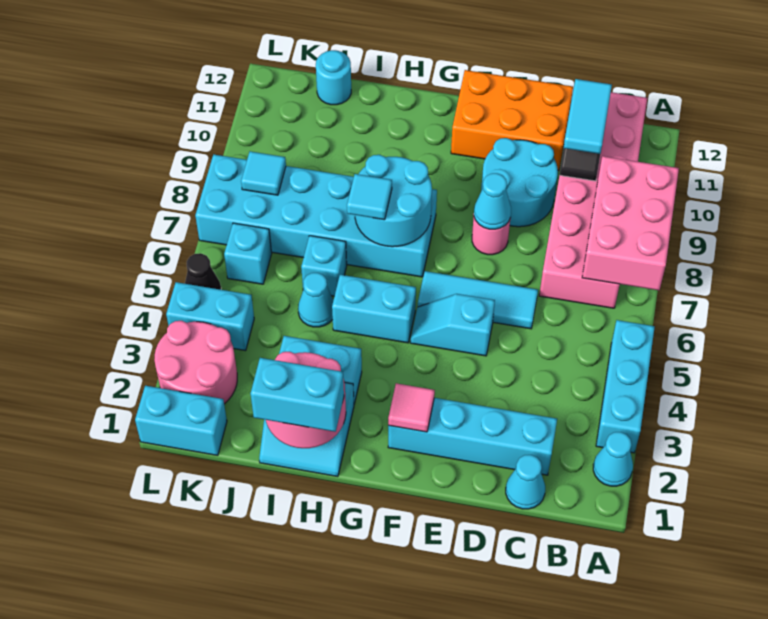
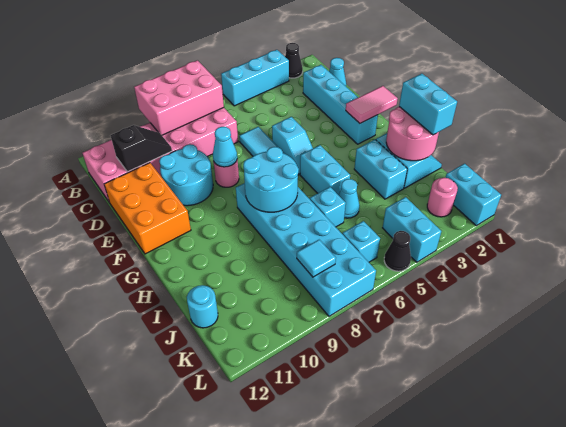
cyan 1x1 cone [593,432,633,486] -> black 1x1 cone [285,43,303,78]
cyan 1x2 tile [563,79,612,154] -> none
pink 1x1 tile [388,383,435,432] -> pink 1x2 tile [346,86,398,123]
cyan 1x1 tile [347,174,392,220] -> none
pink 2x2 round brick [154,321,237,404] -> pink 1x1 round brick [427,178,458,217]

